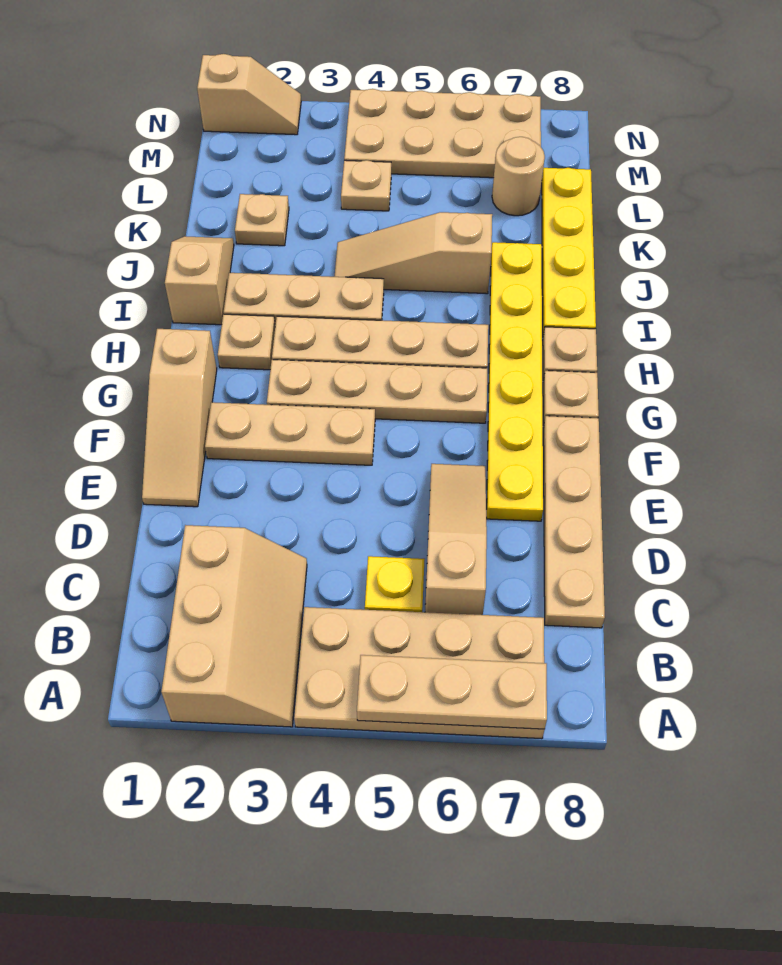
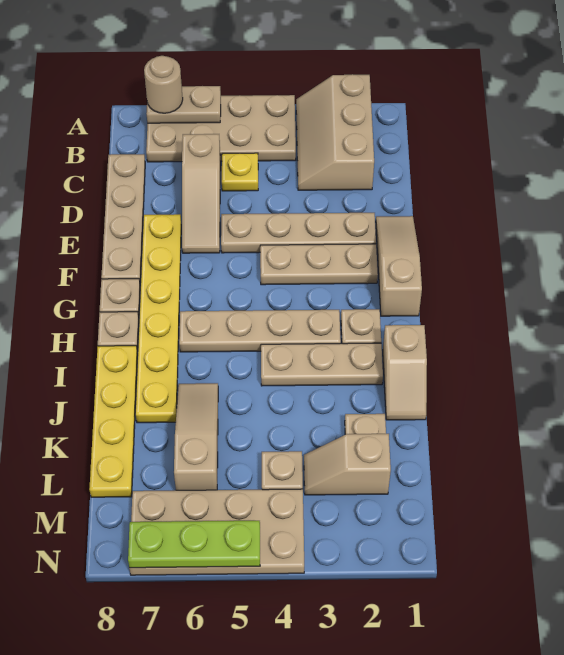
tan 1x3 plate [357,655,547,729] -> tan 1x2 plate [147,86,221,123]
tan 1x4 plate [267,360,487,423] -> tan 1x4 plate moved to [221,213,376,253]
tan 1x3 slope [335,212,492,294] -> tan 1x3 slope turned to [174,383,218,490]
tan 1x1 round brick [492,137,545,216] -> tan 1x1 round brick moved to [144,56,183,113]
tan 1x2 slope [197,54,301,135] -> tan 1x2 slope moved to [304,434,391,495]
none -> lime 1x3 plate [128,521,260,568]

